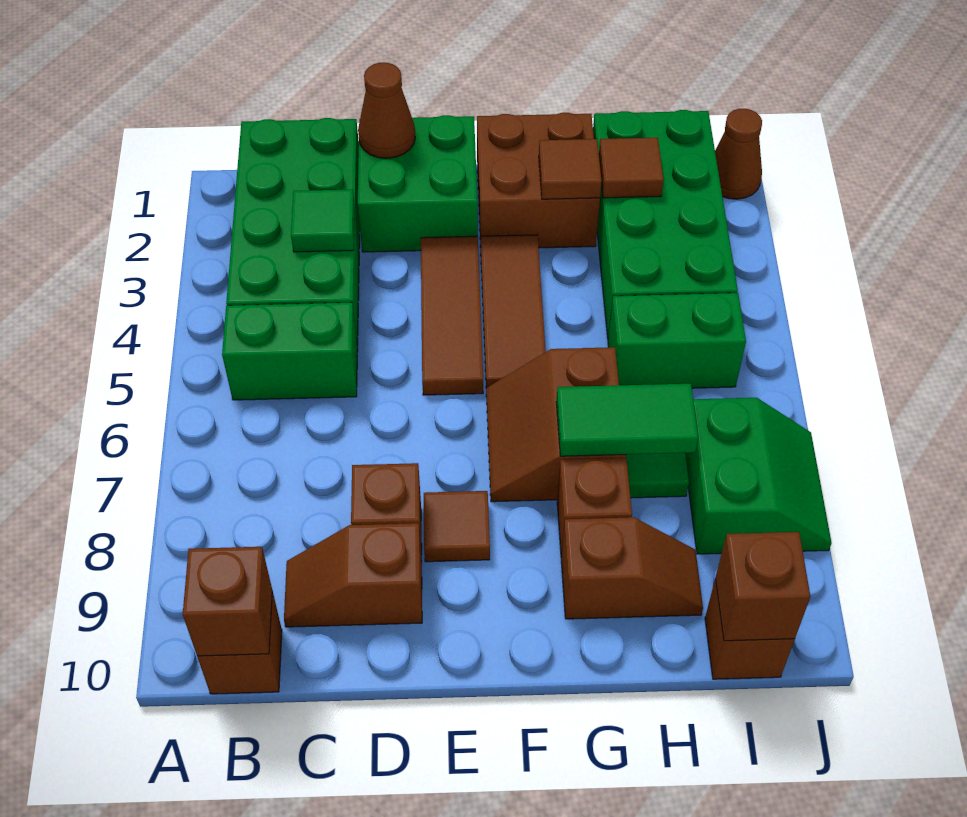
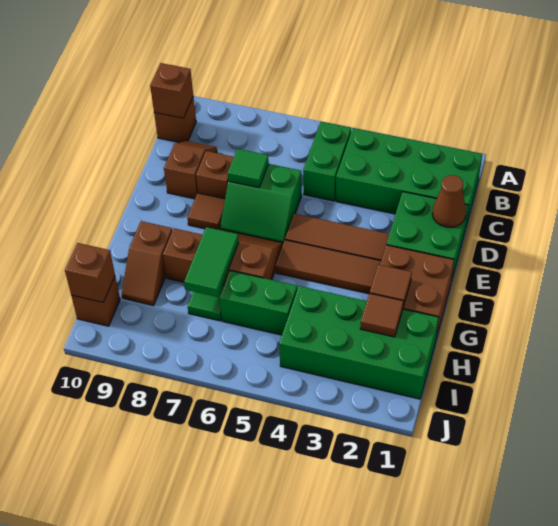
green 1x1 tile [291,189,354,252] -> green 1x1 tile moved to [228,149,269,188]
green 1x2 brick [608,293,746,388] -> green 1x2 brick turned to [220,271,297,335]
green 2x2 slope [685,398,832,554] -> green 2x2 slope moved to [220,164,302,243]
brown 1x1 cone [715,109,762,199] -> none

